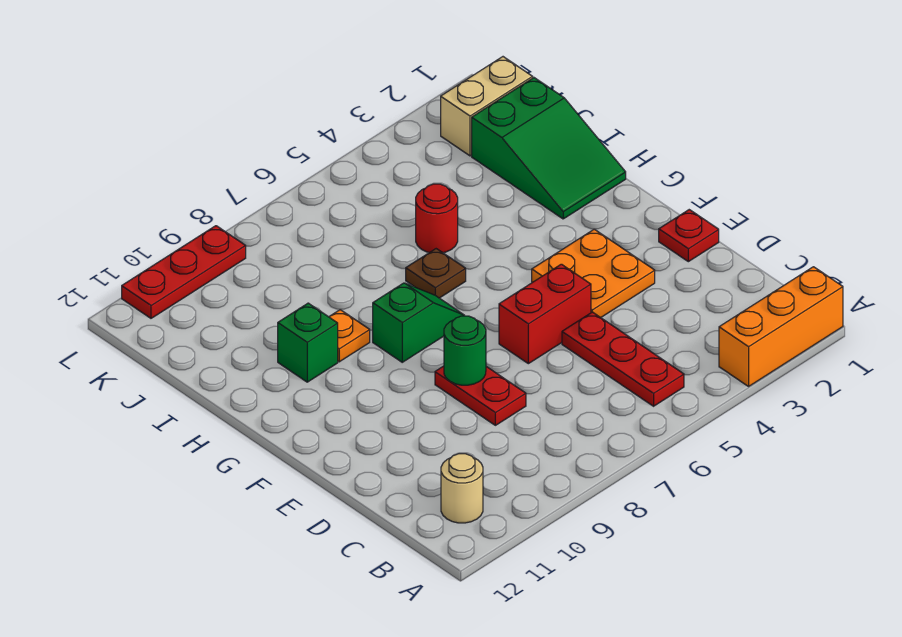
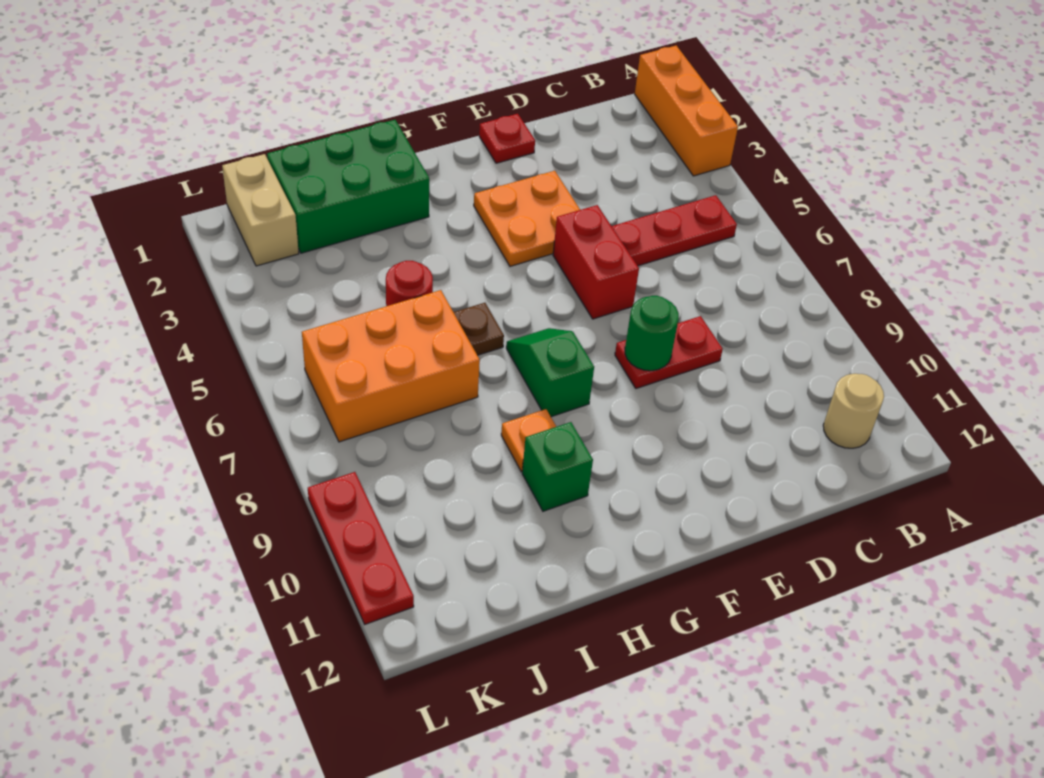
green 2x3 slope [472,78,626,219] -> green 2x3 brick [267,120,429,253]
none -> orange 2x3 brick [302,290,480,442]

